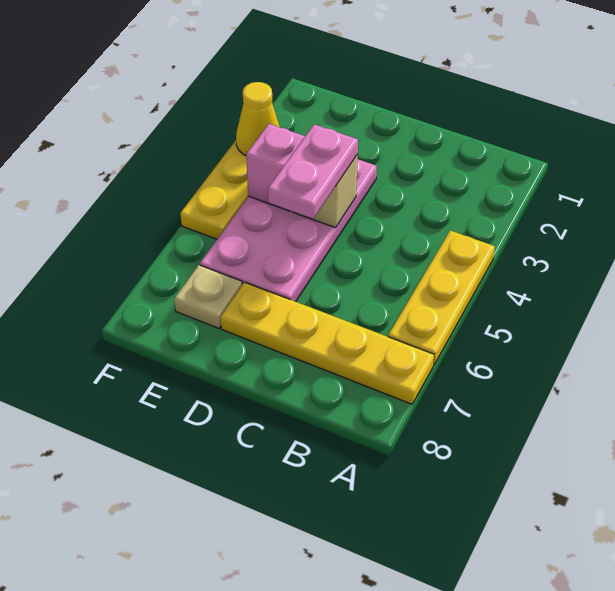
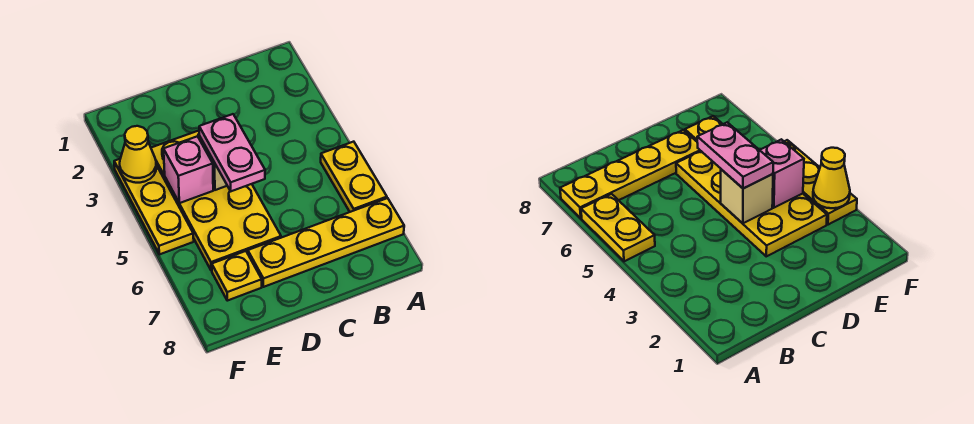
yellow 1x3 plate [388,230,495,365] -> yellow 1x2 plate [321,142,387,212]
pink 2x4 plate [200,159,377,302] -> yellow 2x4 plate [151,131,281,271]
tan 1x1 plate [174,265,242,328] -> yellow 1x1 plate [212,251,262,301]

